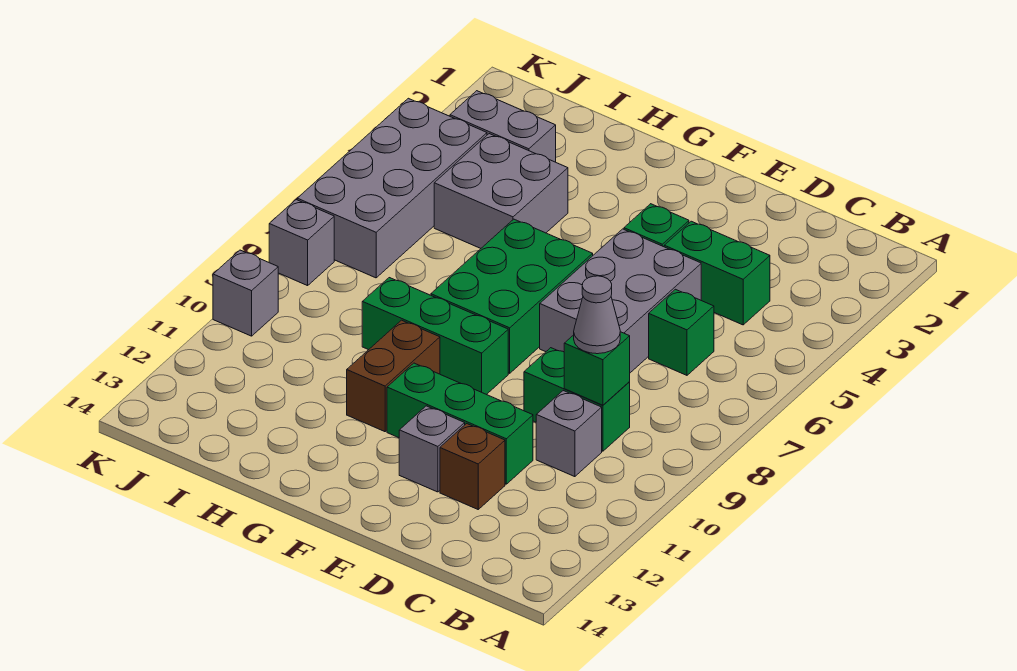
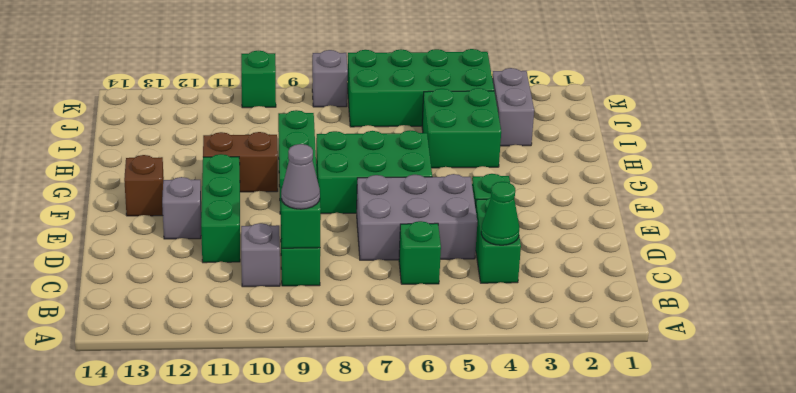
none -> green 1x1 cone [481,182,519,245]
brown 1x1 brick [440,424,505,509] -> brown 1x1 brick moved to [124,155,164,216]
grey 2x2 brick [434,134,568,248] -> green 2x2 brick [422,88,501,168]
grey 2x4 brick [297,98,487,278] -> green 2x4 brick [347,49,494,127]
grey 1x1 brick [213,250,278,336] -> green 1x1 brick [241,51,276,108]

